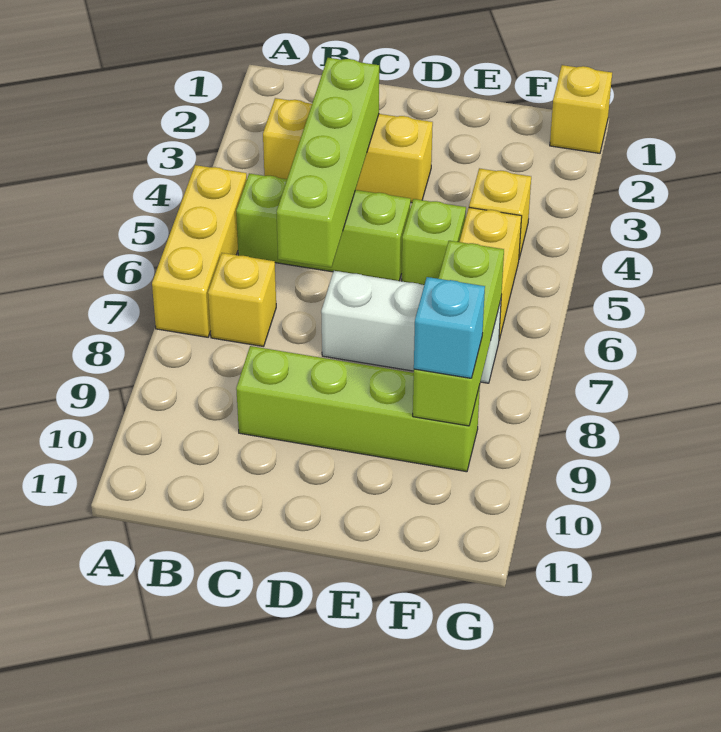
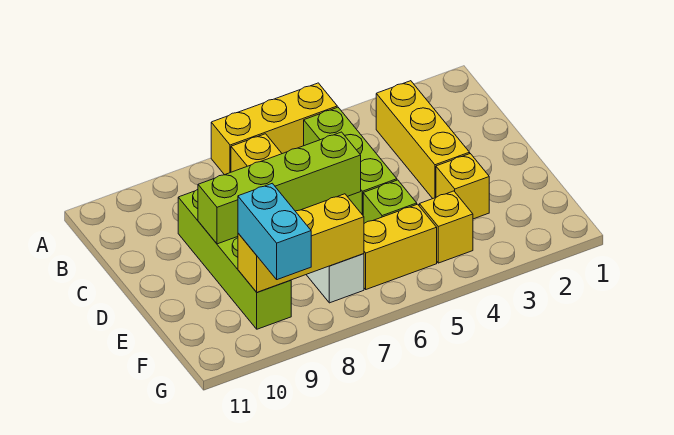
lime 1x4 brick [277,58,379,268] -> lime 1x4 brick moved to [198,132,361,244]
lime 1x3 brick [413,241,504,426] -> yellow 1x3 brick [238,194,364,292]
cyan 1x1 brick [414,277,485,378] -> cyan 1x2 brick [238,183,311,280]
yellow 1x1 brick [550,65,612,153] -> yellow 1x1 brick moved to [436,154,489,219]

